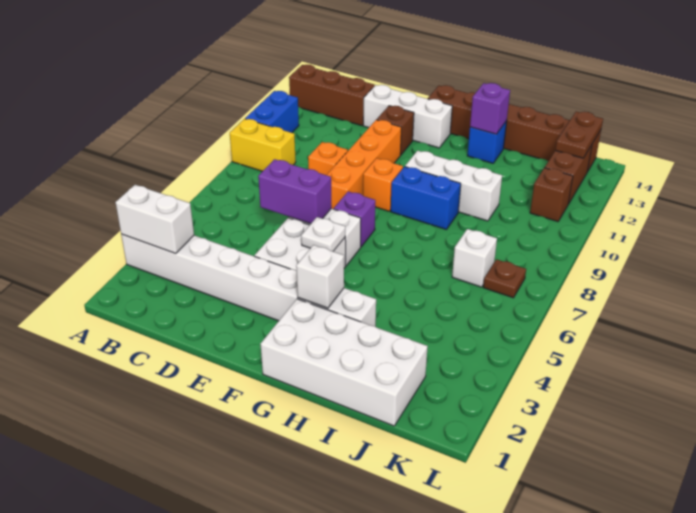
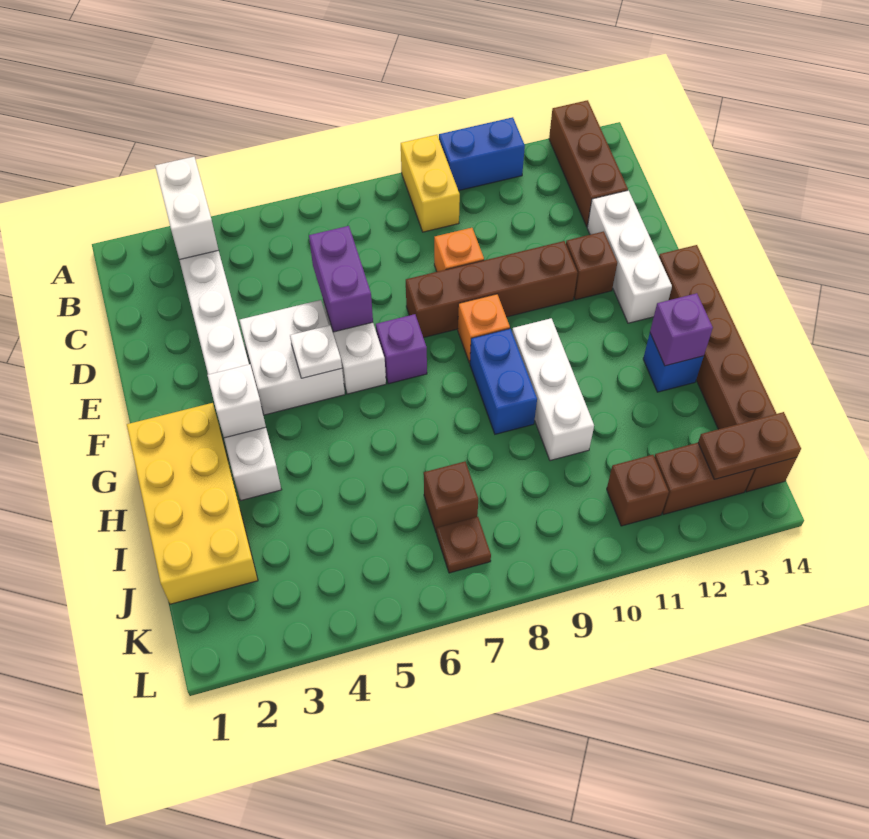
orange 1x4 brick [327,120,401,209] -> brown 1x4 brick [406,241,578,338]
white 2x4 brick [260,299,428,426] -> yellow 2x4 brick [127,403,258,604]
white 1x1 brick [452,229,497,287] -> brown 1x1 brick [424,462,478,533]

